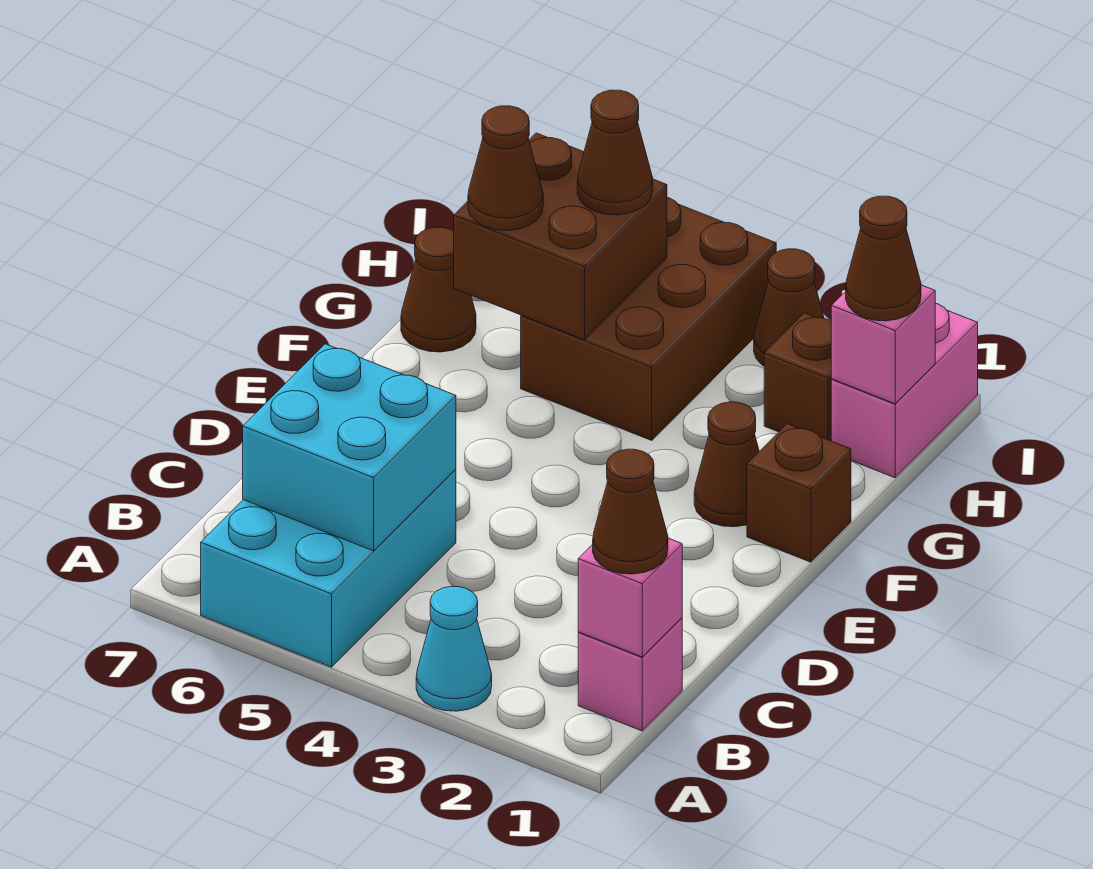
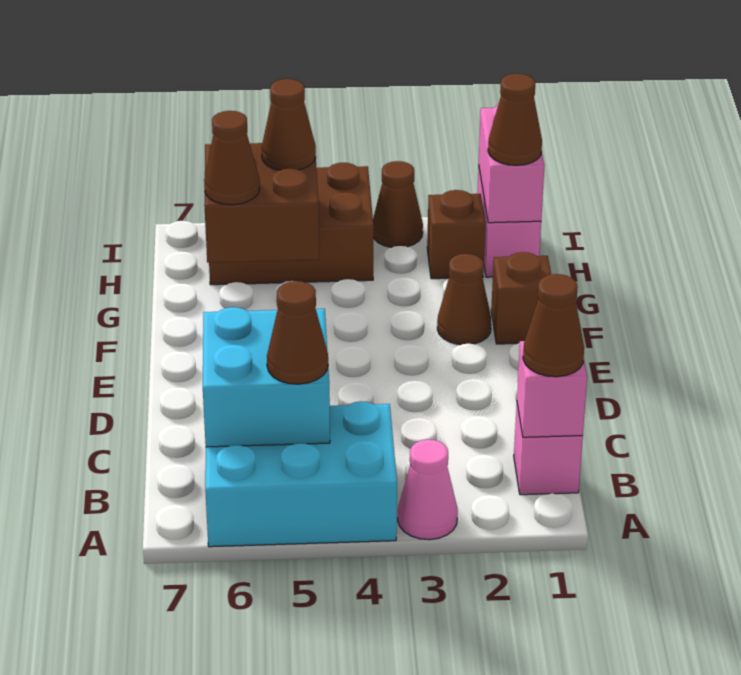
cyan 1x1 cone [416,586,492,711] -> pink 1x1 cone [398,440,458,540]
cyan 2x3 brick [201,469,456,667] -> cyan 2x3 brick turned to [205,401,397,547]
brown 2x3 brick [521,198,776,440] -> brown 2x3 brick turned to [209,163,374,285]
brown 1x1 cone [401,227,476,352] -> brown 1x1 cone moved to [267,281,328,384]
pink 1x1 brick [831,285,935,404] -> pink 1x2 brick [479,105,545,223]

